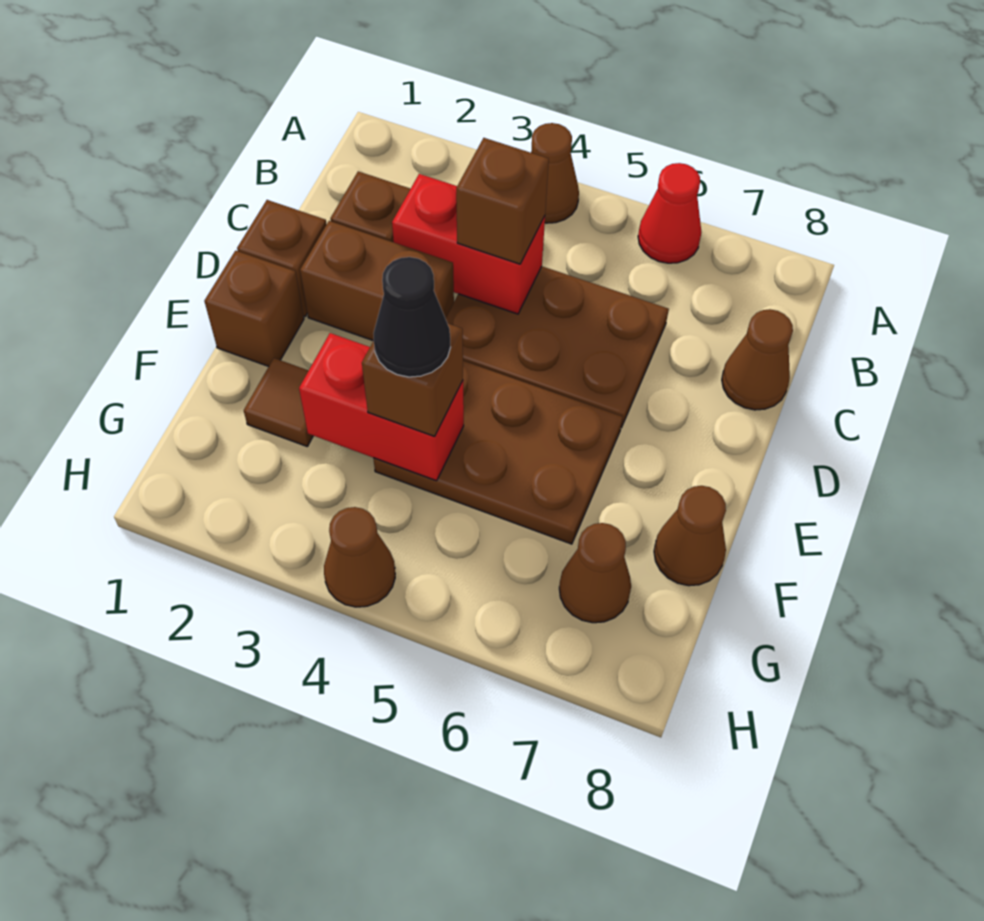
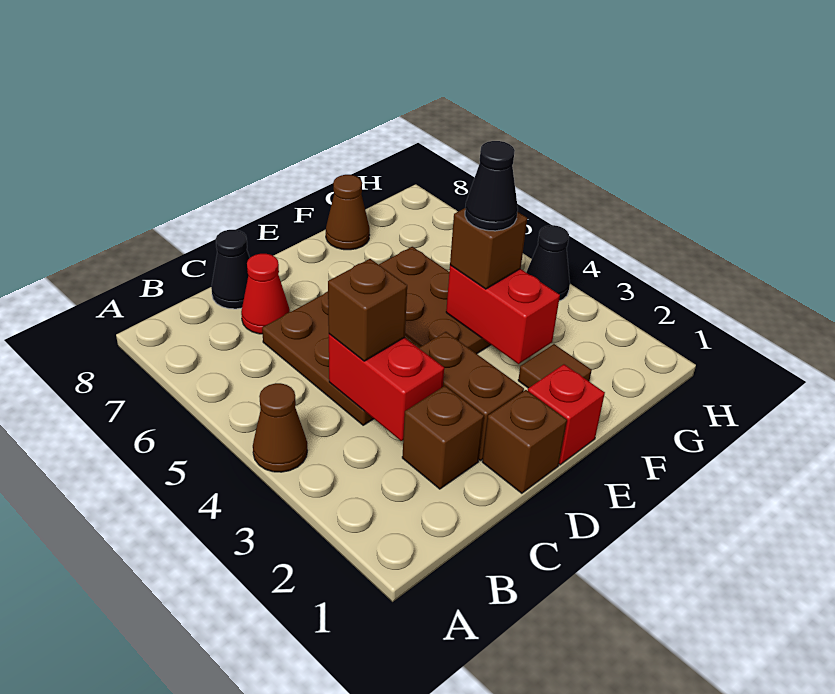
red 1x1 cone [638,163,702,263] -> red 1x1 cone moved to [241,254,290,334]
brown 1x1 cone [722,309,793,410] -> black 1x1 cone [211,230,250,309]
brown 1x1 brick [204,251,304,367] -> red 1x1 brick [528,364,605,465]
brown 1x1 cone [559,523,631,623] -> none
brown 1x1 cone [324,507,395,607] -> black 1x1 cone [526,225,570,301]

